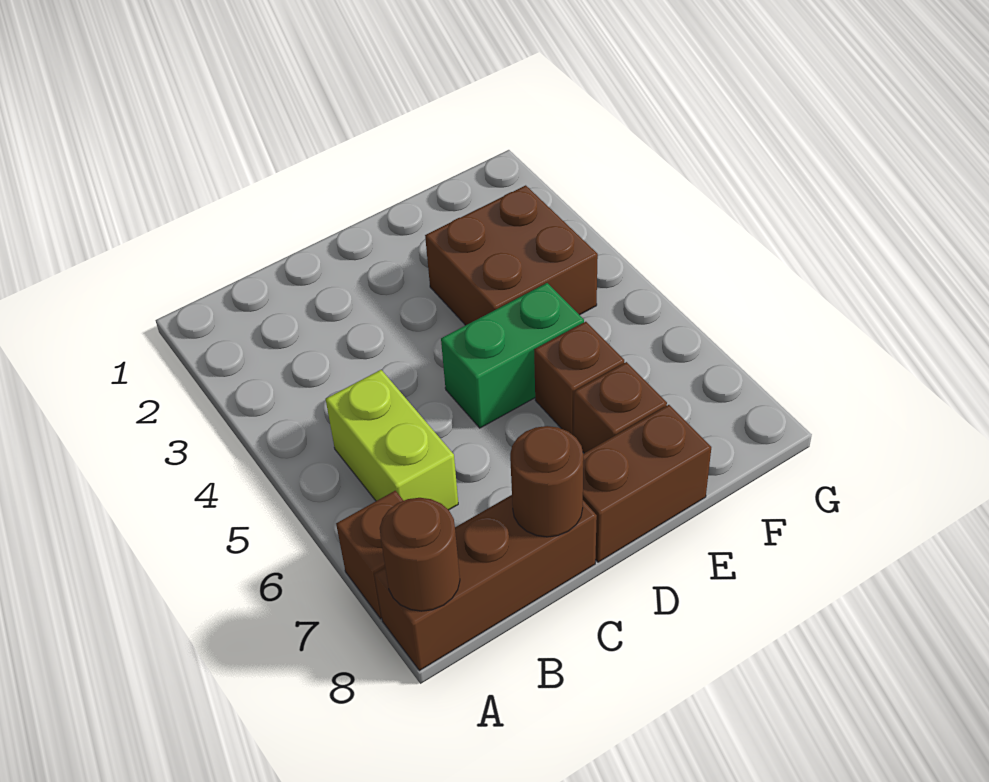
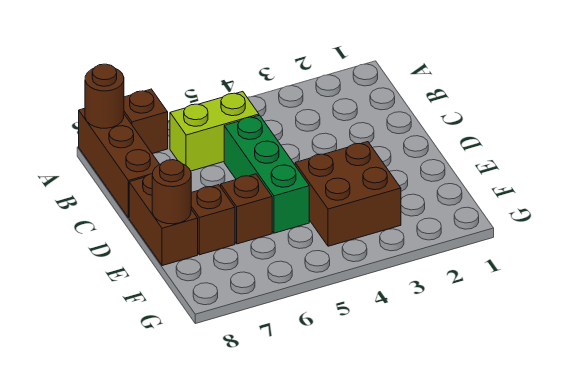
brown 1x1 round brick [510,426,583,537] -> brown 1x1 round brick moved to [152,160,191,224]
green 1x2 brick [441,283,584,428] -> green 1x3 brick [224,115,309,233]

